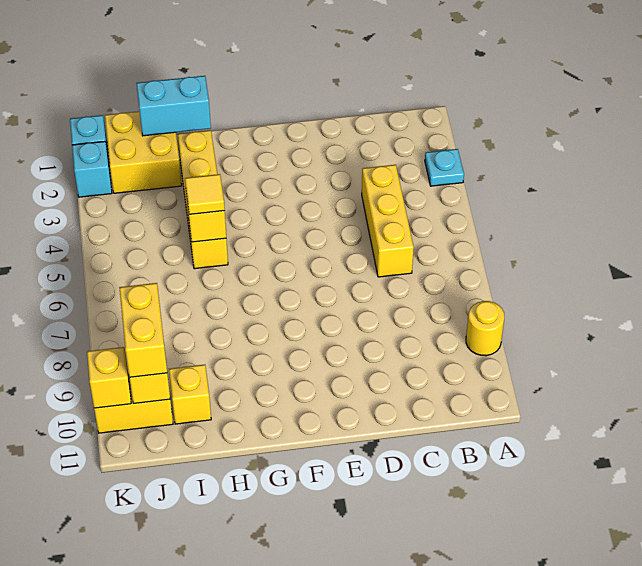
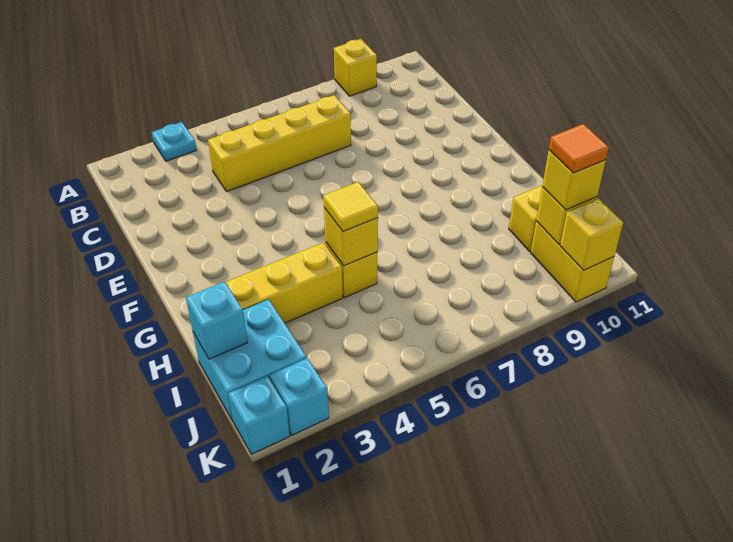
yellow 1x1 round brick [466,301,504,356] -> yellow 1x1 brick [334,39,377,96]
yellow 1x3 brick [362,165,414,277] -> yellow 1x4 brick [208,95,351,191]
cyan 1x2 brick [137,76,211,136] -> cyan 1x1 brick [186,282,247,359]
yellow 2x2 brick [105,111,182,193] -> cyan 2x2 brick [193,299,307,421]
yellow 1x2 brick [119,283,167,377] -> yellow 1x1 brick [542,150,606,210]
none -> orange 1x1 tile [549,124,609,173]

